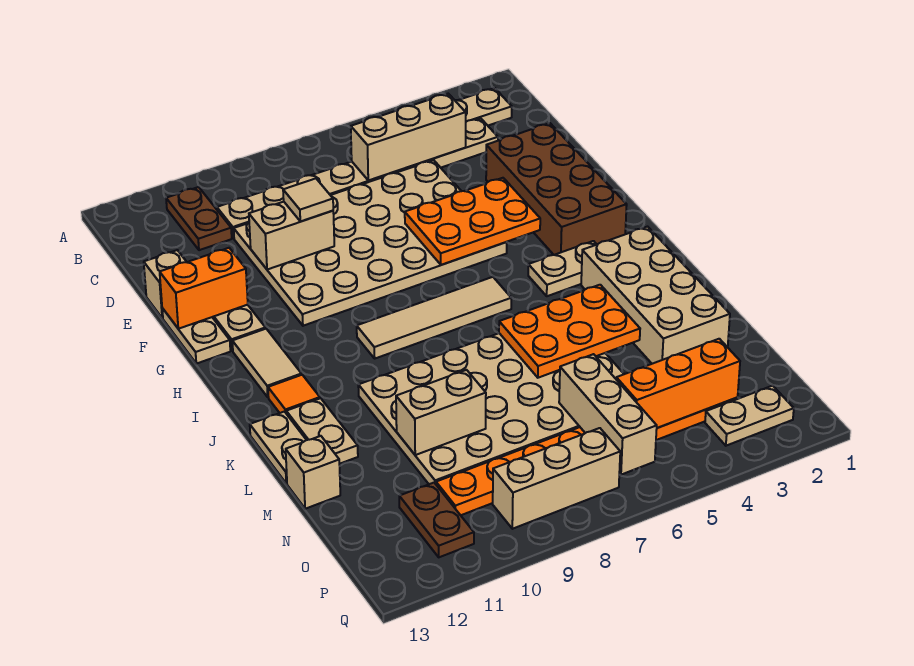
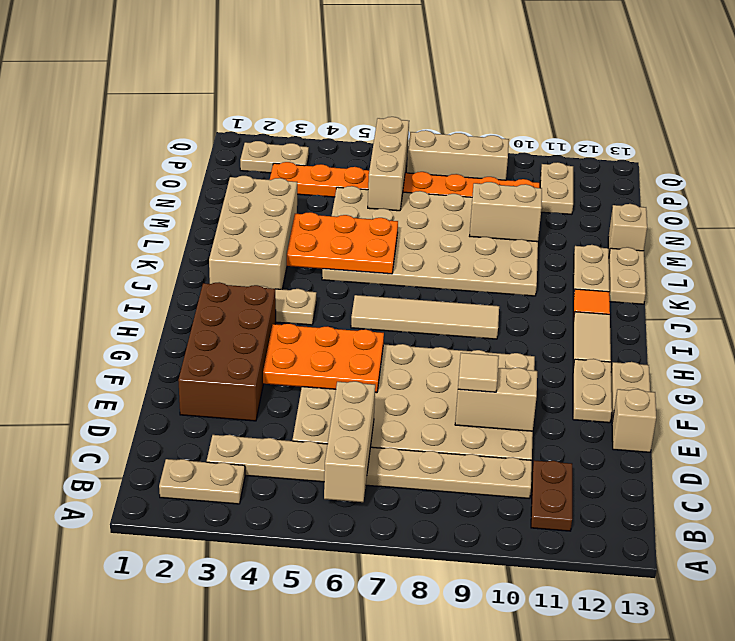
tan 1x3 brick [351,94,466,180] -> tan 1x3 brick turned to [324,381,375,502]
orange 1x2 brick [160,248,248,329] -> none
orange 1x3 brick [616,339,740,428] -> none
brown 1x2 plate [399,483,474,557] -> tan 1x2 plate [540,162,573,214]

